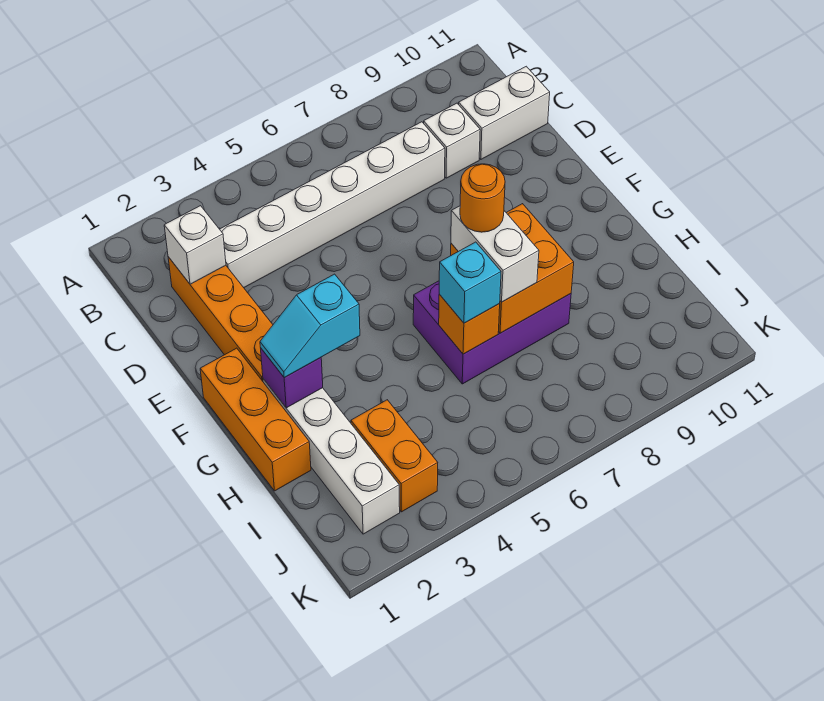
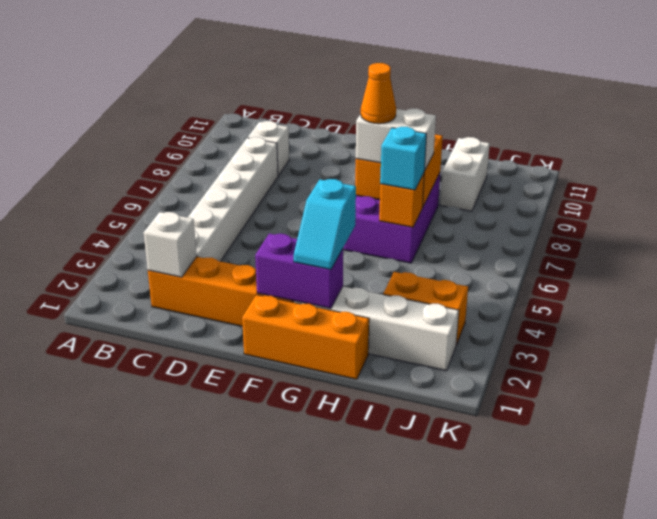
white 1x2 brick [459,66,550,159] -> white 1x2 brick moved to [440,137,490,211]
purple 1x1 brick [261,349,323,408] -> purple 1x2 brick [255,234,343,309]
orange 1x1 round brick [460,164,505,232] -> orange 1x1 cone [361,63,396,124]

